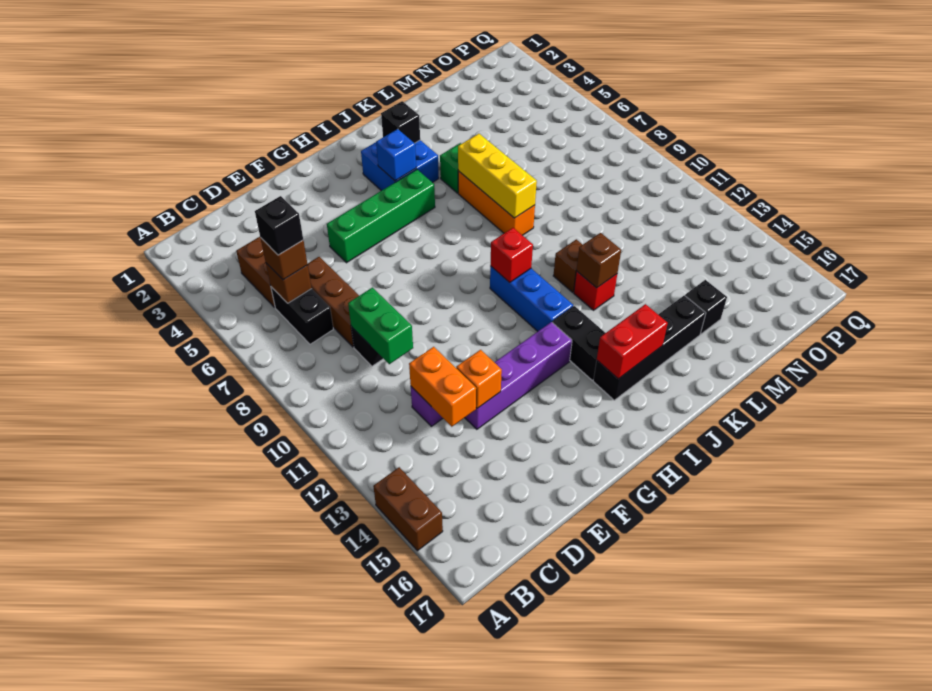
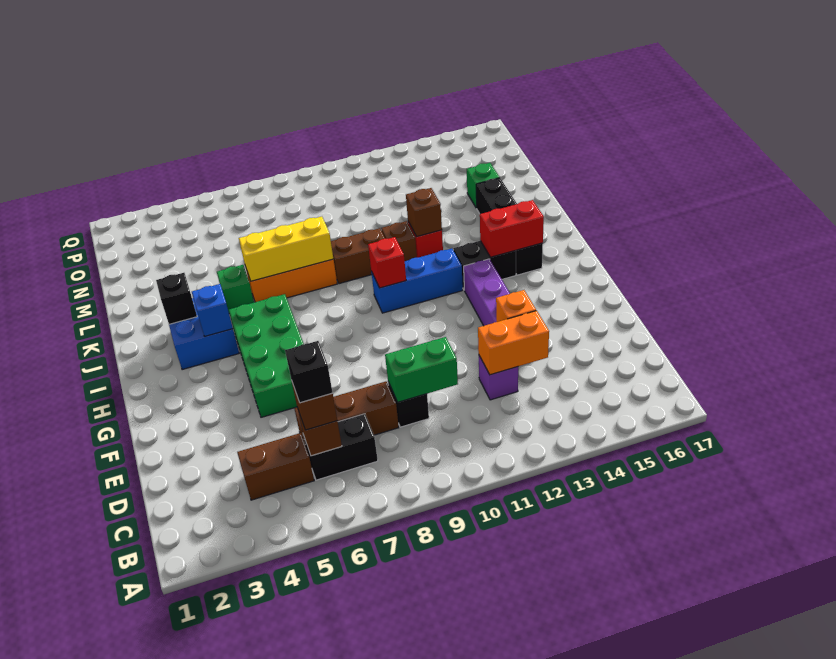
brown 1x2 brick [373,467,443,551] -> brown 1x2 brick moved to [331,228,385,284]
green 1x4 brick [327,170,435,263] -> green 2x4 brick [229,294,304,417]
red 1x2 brick [597,304,668,379] -> red 1x2 brick turned to [480,200,544,257]
black 1x1 brick [685,280,727,334] -> green 1x1 brick [467,163,500,208]

